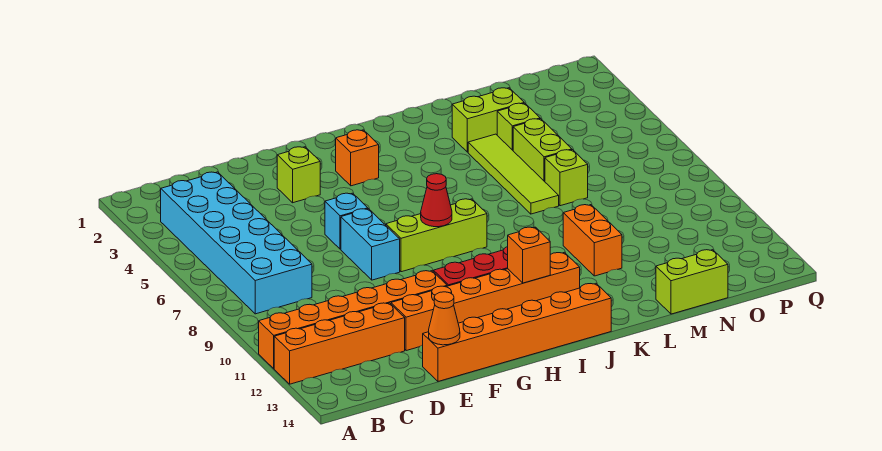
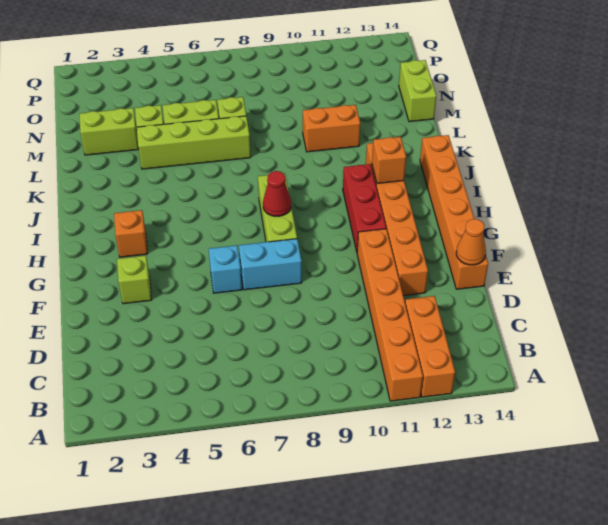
orange 1x4 brick [274,303,405,384] -> orange 1x3 brick [405,296,455,397]
cyan 2x6 brick [161,172,312,314] -> none
lime 1x2 brick [452,88,524,152] -> lime 1x2 brick turned to [80,108,139,155]
lime 1x4 tile [468,134,559,214] -> lime 1x4 brick [137,116,251,169]

